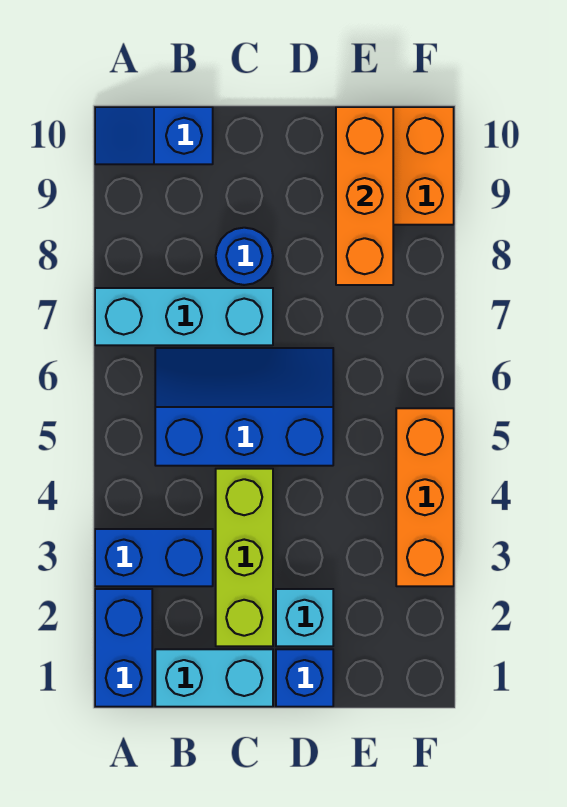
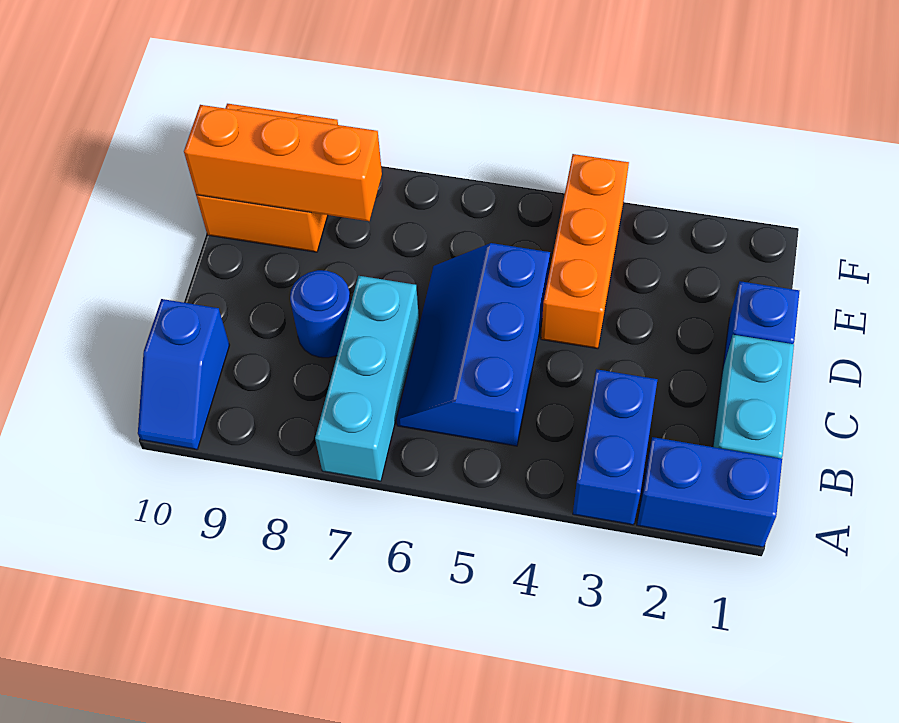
lime 1x3 brick [216,469,273,646] -> none
cyan 1x1 brick [276,589,333,646] -> none
orange 1x3 brick [396,408,454,586] -> orange 1x3 brick turned to [541,154,629,349]

